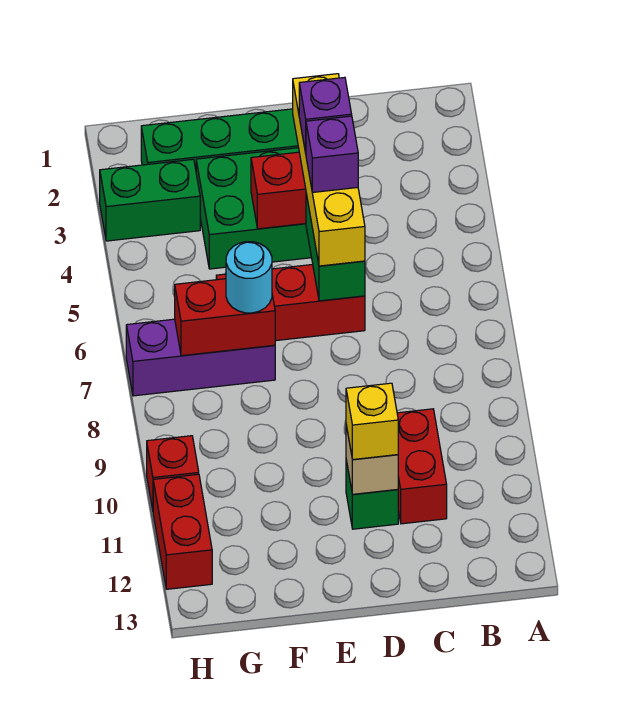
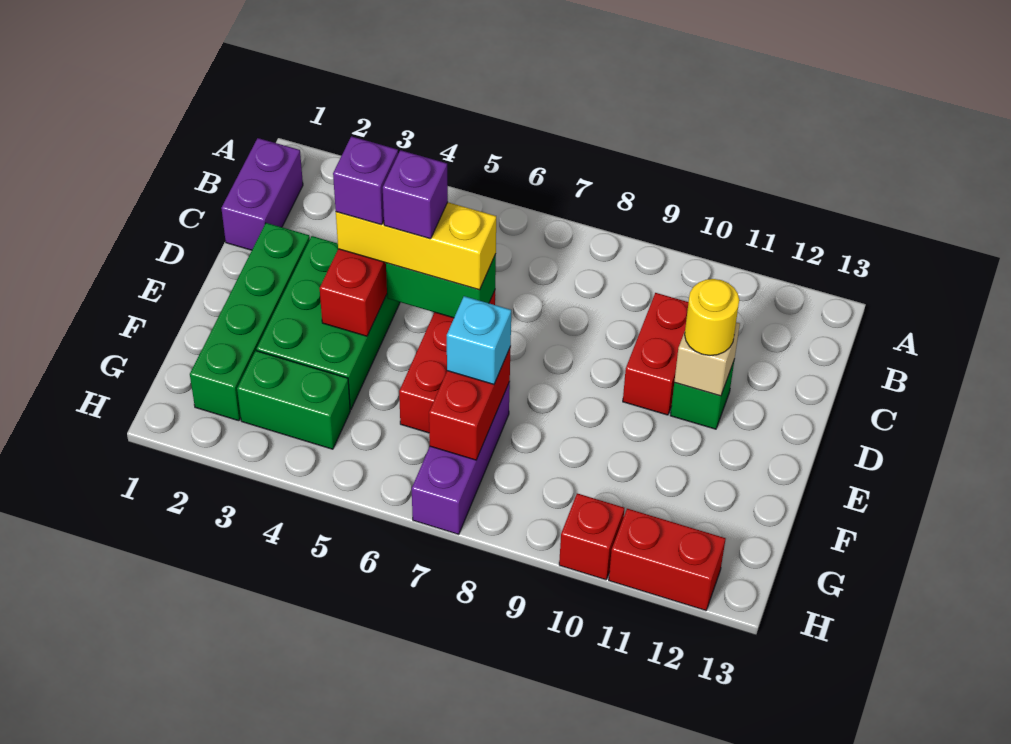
none -> purple 1x2 brick [221,138,303,250]
red 1x2 brick [397,409,447,524] -> red 1x2 brick turned to [623,293,688,415]
yellow 1x4 brick [293,74,365,266] -> yellow 1x3 brick [336,202,496,290]
yellow 1x1 brick [346,383,398,460] -> yellow 1x1 round brick [685,279,739,356]
cyan 1x1 round brick [226,242,272,313] -> cyan 1x1 brick [447,296,511,384]
green 1x2 brick [100,159,200,241] -> green 1x2 brick turned to [237,351,350,449]

